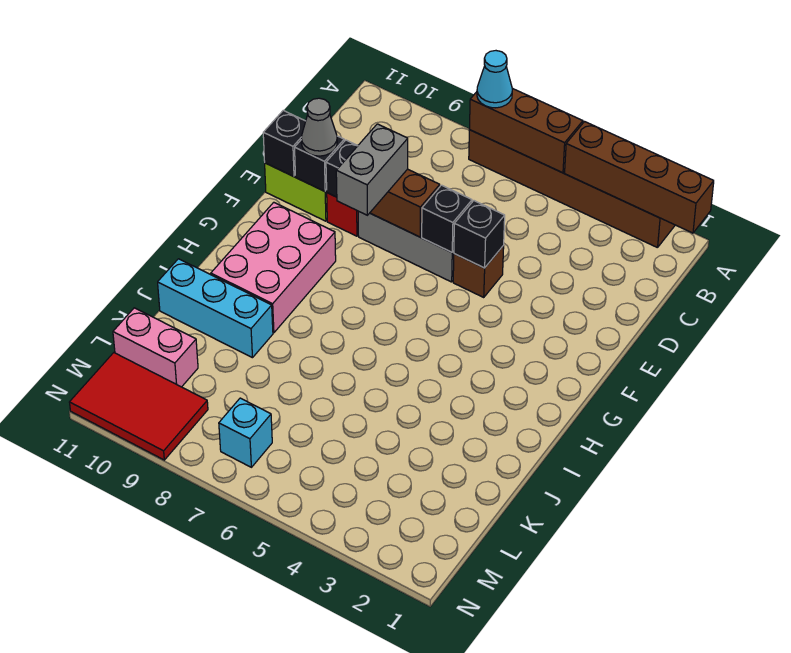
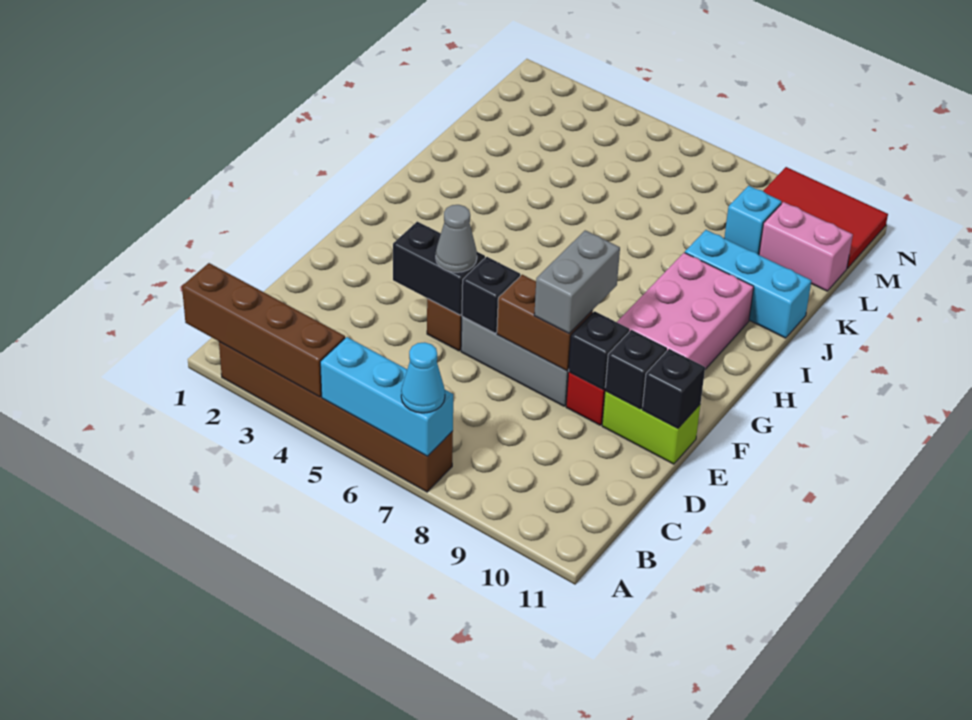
brown 1x3 brick [469,88,583,173] -> cyan 1x3 brick [320,337,454,456]
black 1x1 brick [454,201,505,268] -> black 1x2 brick [393,222,485,315]
grey 1x1 cone [301,98,337,156] -> grey 1x1 cone moved to [436,205,477,272]
cyan 1x1 brick [219,398,272,467] -> cyan 1x1 brick moved to [724,186,782,255]

